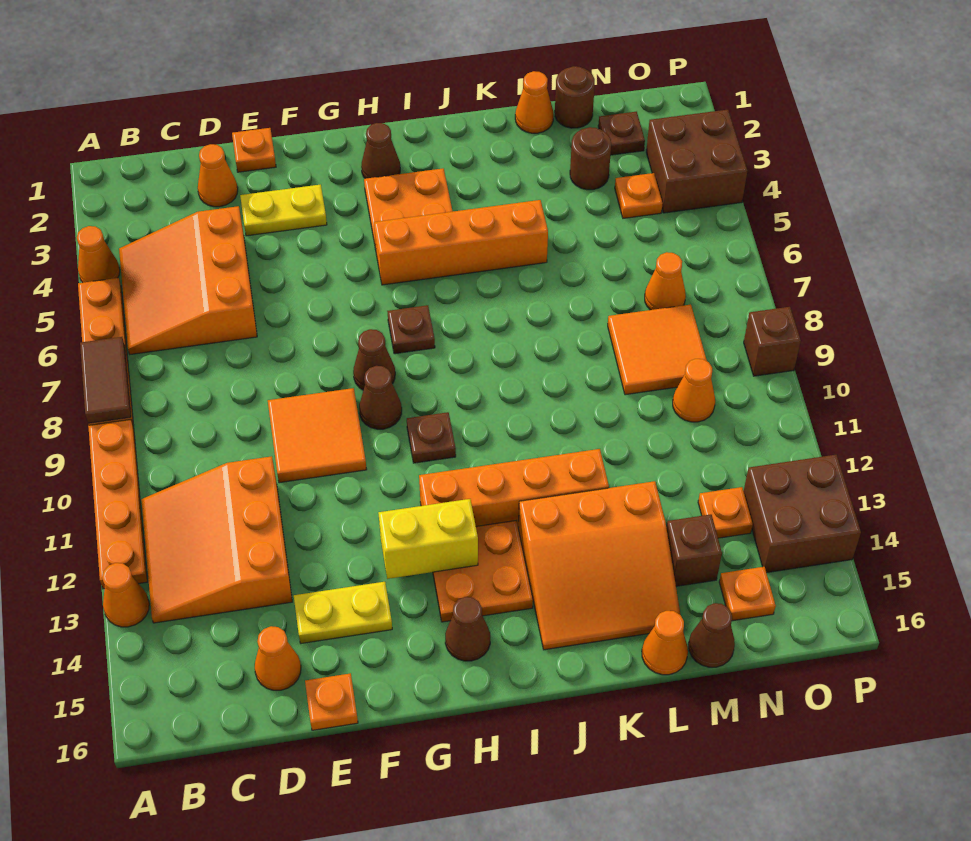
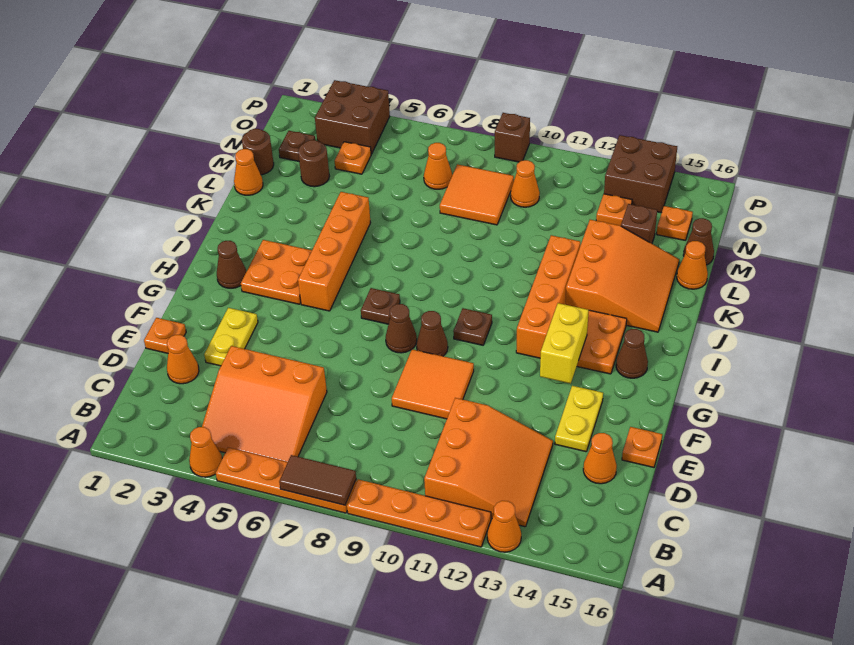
orange 3x3 slope [141,456,292,623] -> orange 3x3 slope turned to [424,398,553,527]

